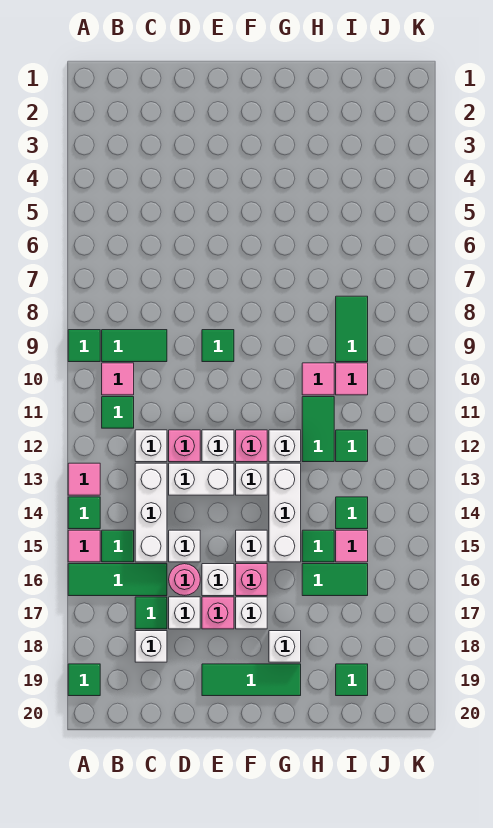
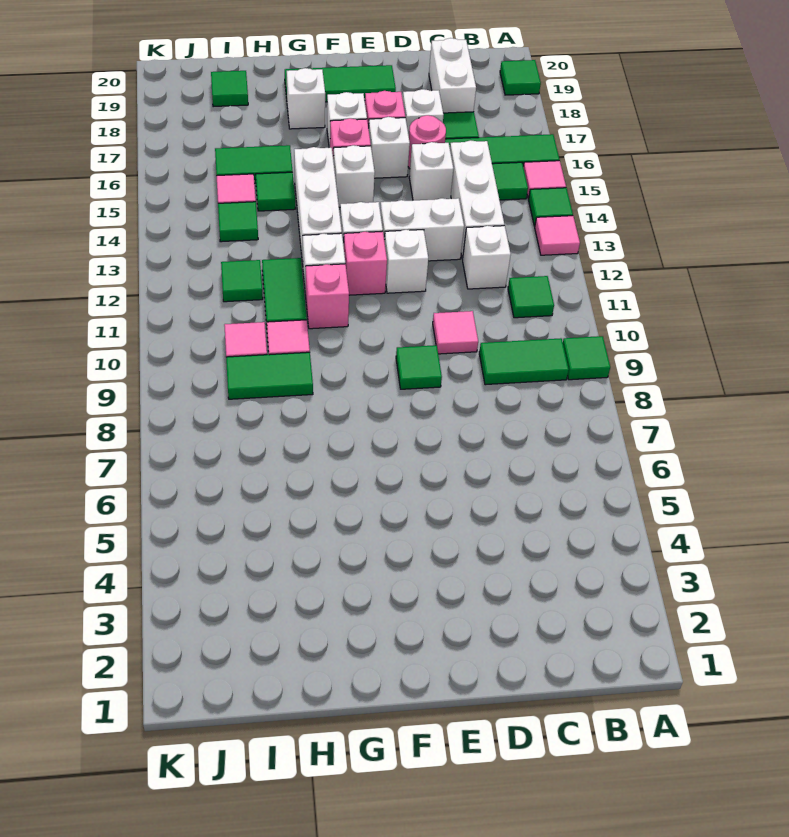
pink 1x1 tile [102,363,134,395] -> pink 1x1 tile moved to [433,311,478,354]
white 1x1 brick [135,631,167,662] -> white 1x2 brick [429,38,476,113]
pink 1x1 brick [169,430,200,462] -> pink 1x1 brick moved to [306,264,349,329]
green 1x2 tile [336,296,368,362] -> green 1x2 tile turned to [226,352,313,399]

